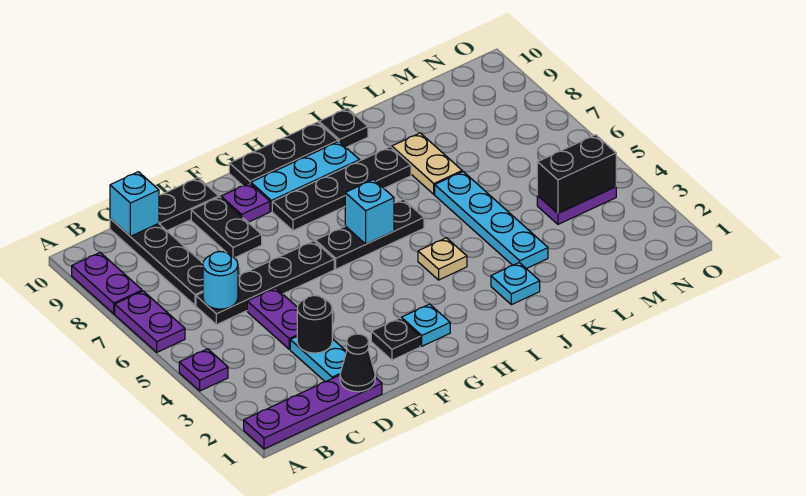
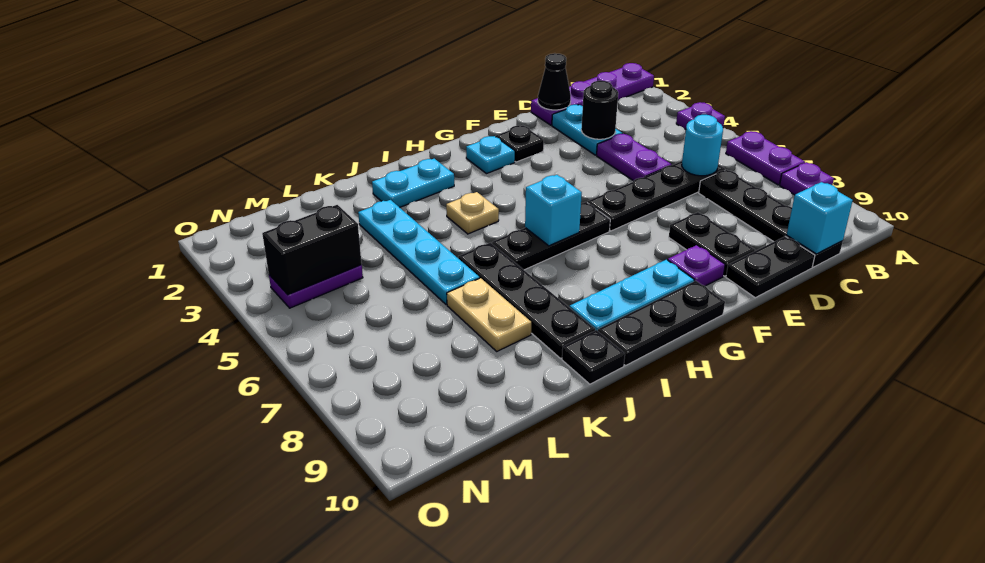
purple 1x2 plate [72,253,142,314] -> purple 1x1 plate [780,162,834,195]
black 1x4 plate [272,147,411,231] -> black 1x4 plate turned to [458,243,595,358]
cyan 1x1 plate [491,263,540,305] -> cyan 1x2 plate [372,159,454,207]

